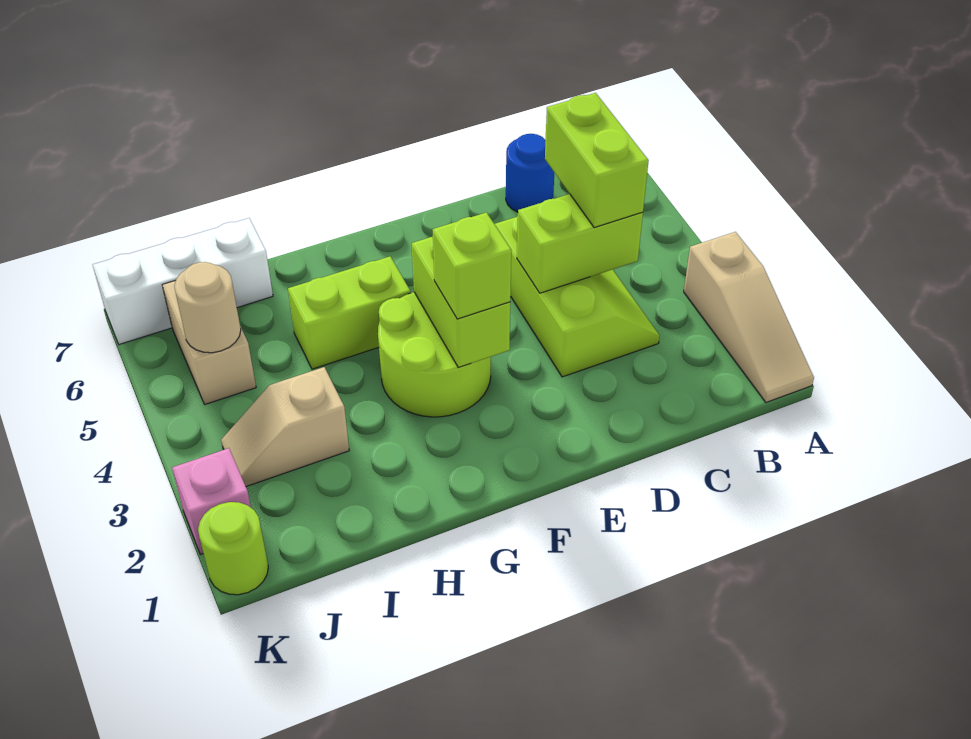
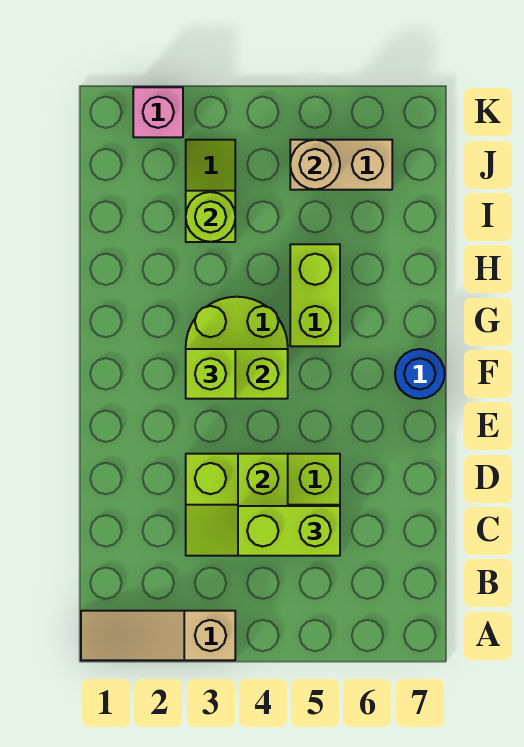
blue 1x1 round brick [506,134,554,212] -> blue 1x1 round brick moved to [395,349,445,399]
tan 1x2 slope [221,367,349,487] -> lime 1x2 slope [186,140,235,242]
white 1x3 brick [93,218,273,344] -> none
lime 1x1 round brick [198,502,268,595] -> lime 1x1 round brick moved to [186,192,235,242]

